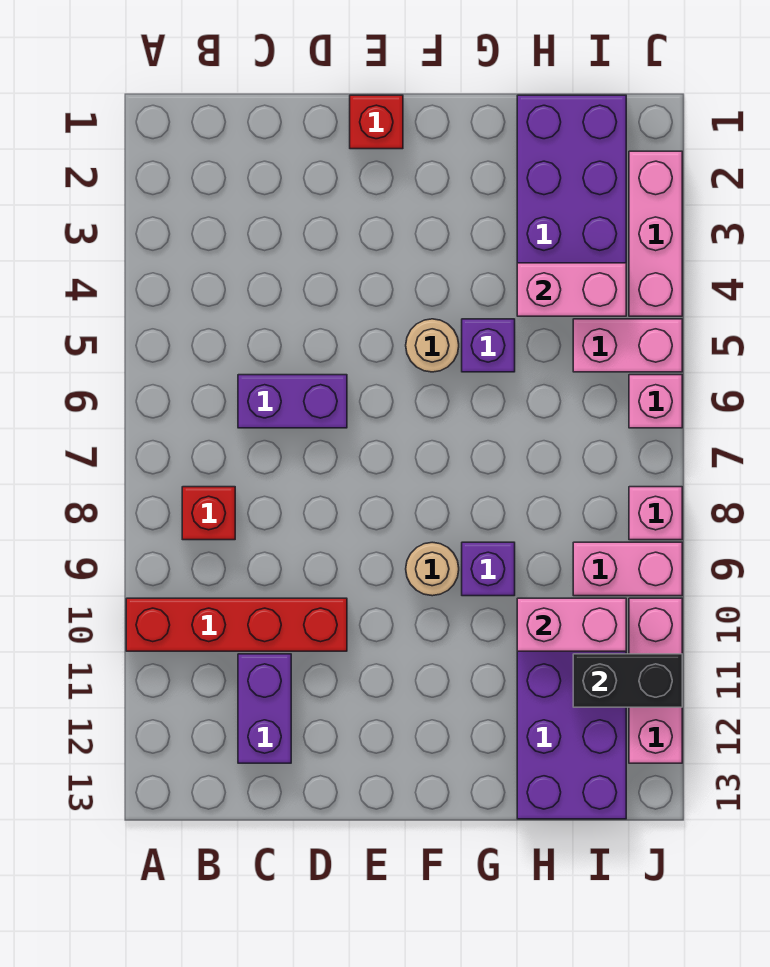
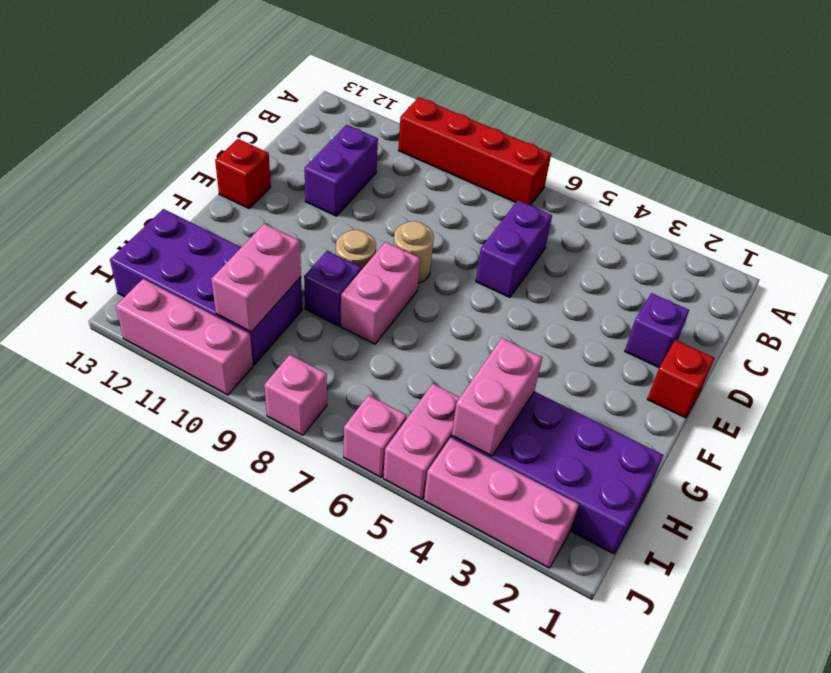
red 1x4 brick [126,598,347,651] -> red 1x4 brick turned to [398,97,551,205]
red 1x1 brick [182,487,235,540] -> red 1x1 brick moved to [215,139,271,208]
purple 1x2 brick [238,654,291,763] -> purple 1x2 brick turned to [305,125,378,216]
tan 1x1 round brick [406,319,459,372] -> tan 1x1 round brick moved to [394,221,434,283]
purple 1x1 brick [462,319,515,372] -> purple 1x1 brick moved to [625,293,689,367]
pink 1x2 brick [573,542,682,596] -> pink 1x2 brick moved to [341,242,420,344]
black 1x2 brick [573,654,682,707] -> none

